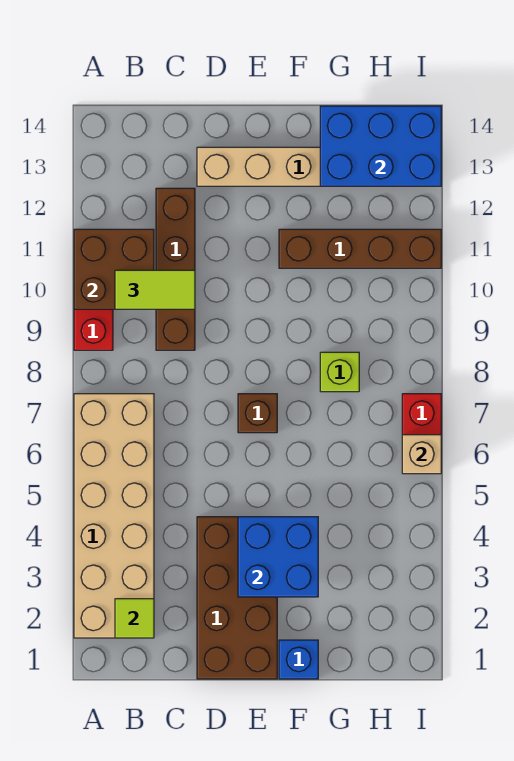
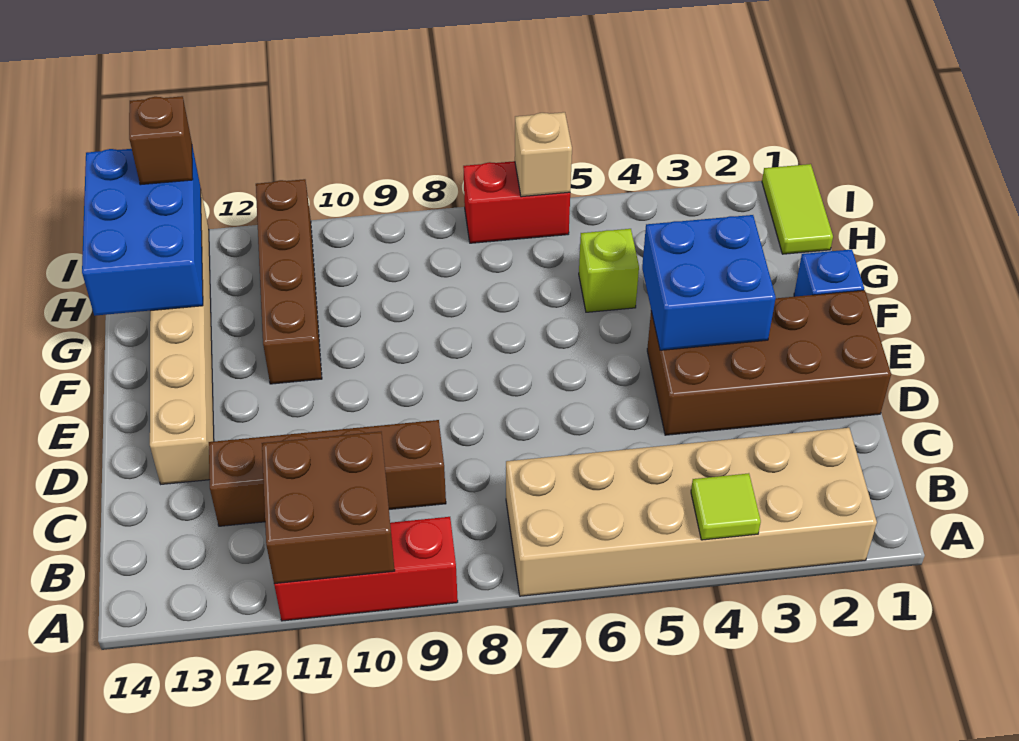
lime 1x1 tile [115,599,154,638] -> lime 1x1 tile moved to [691,473,761,540]
lime 1x2 tile [115,270,195,309] -> lime 1x2 tile moved to [762,164,833,254]
brown 1x1 brick [238,394,277,433] -> brown 1x1 brick moved to [129,96,193,185]
lime 1x1 brick [320,352,359,392] -> lime 1x1 brick moved to [579,229,639,312]

